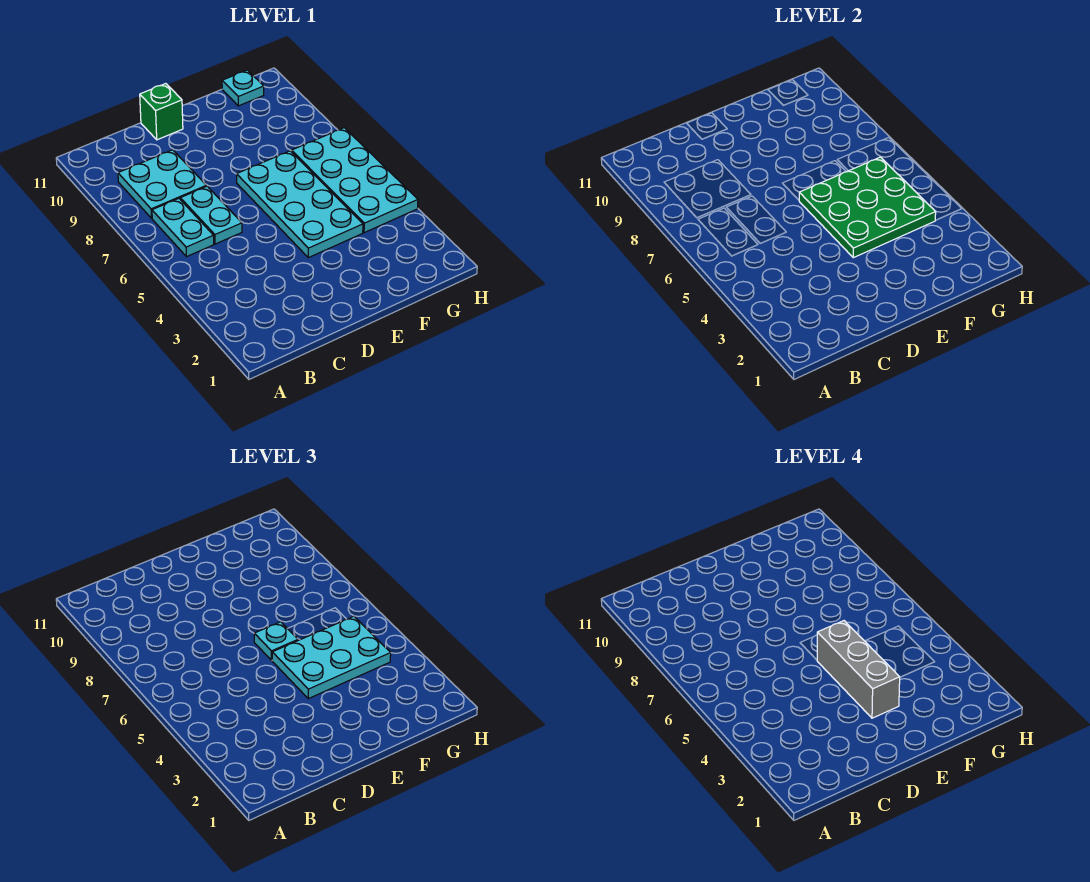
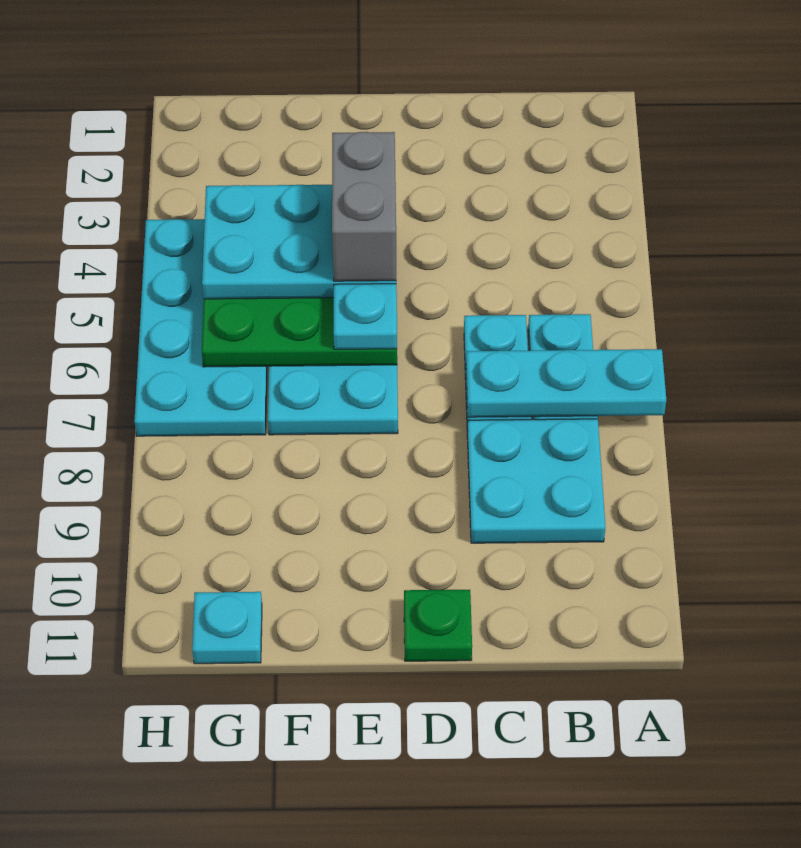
none -> cyan 1x3 plate [466,349,666,417]
green 1x1 brick [140,84,183,140] -> green 1x1 plate [404,590,472,661]
grey 1x3 brick [817,621,900,718] -> grey 1x2 brick [332,132,396,281]

